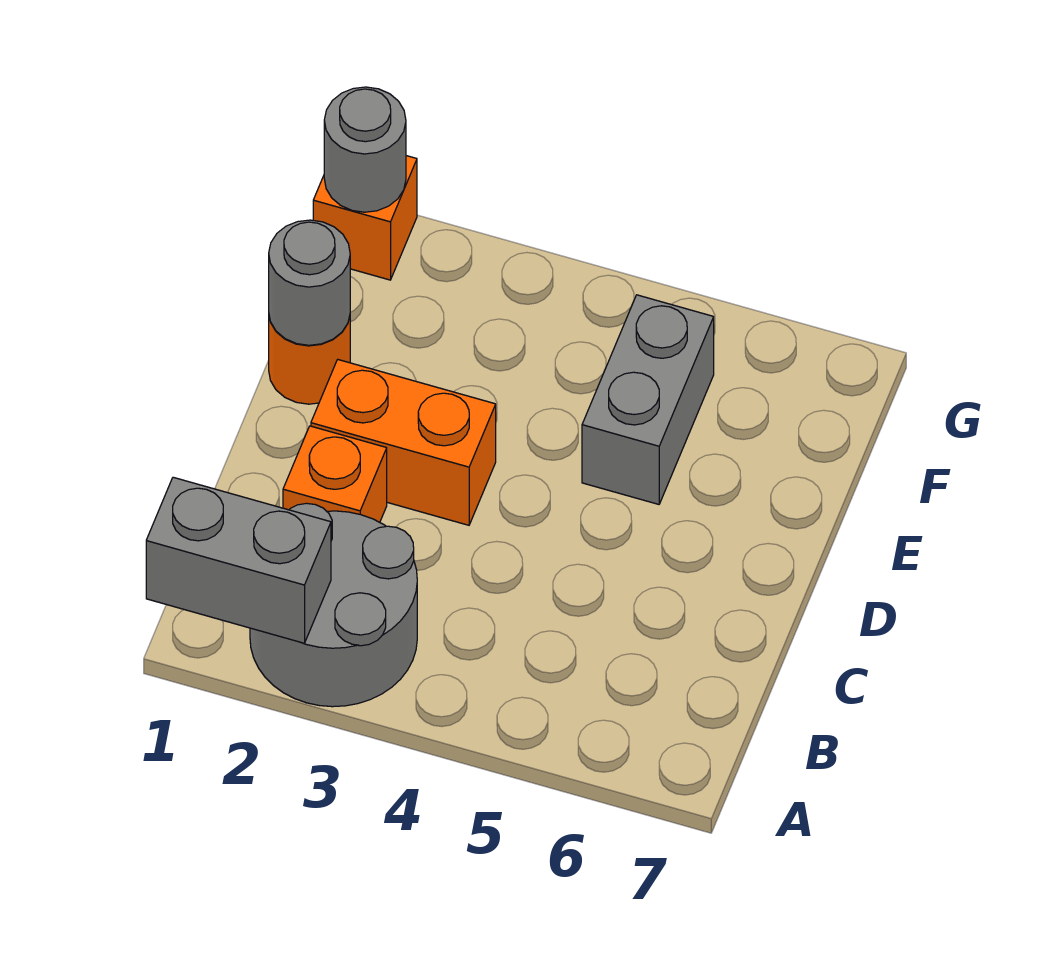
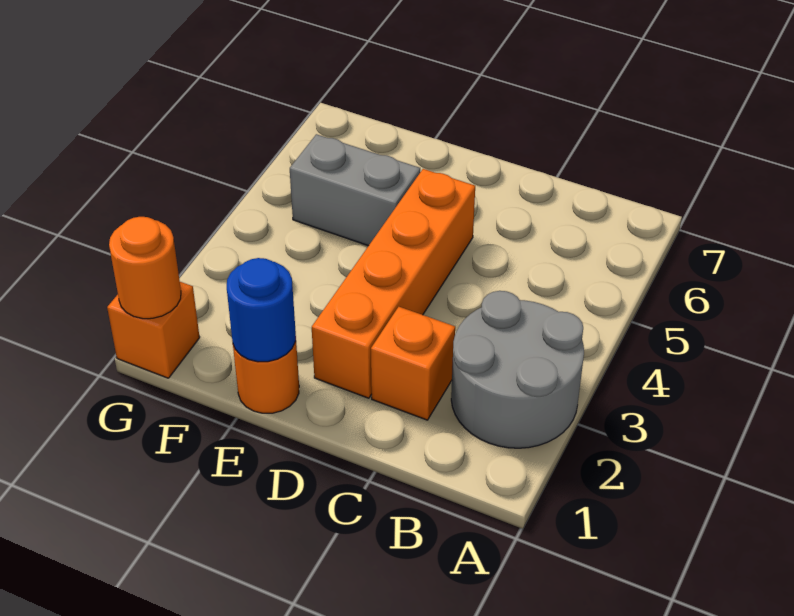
grey 1x2 brick [146,477,331,643] -> none
orange 1x2 brick [311,360,496,525] -> orange 1x4 brick [312,169,475,398]
grey 1x1 round brick [269,220,350,345] -> blue 1x1 round brick [227,258,296,362]
grey 1x1 round brick [324,87,406,212] -> orange 1x1 round brick [109,217,181,319]

